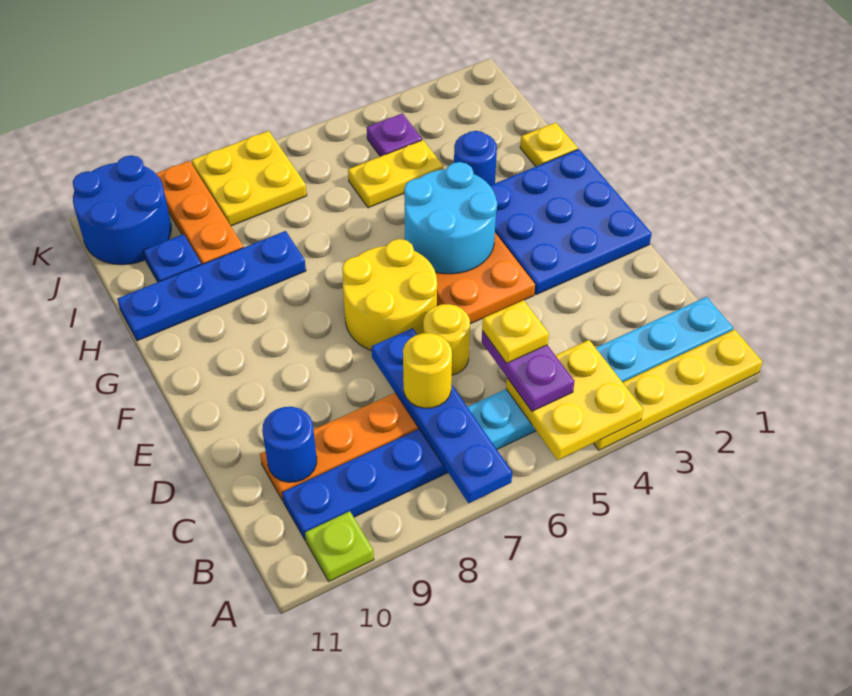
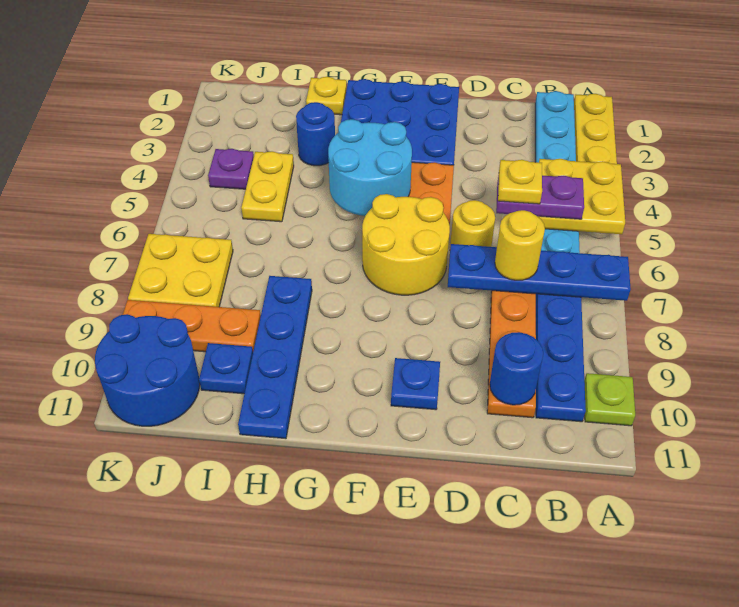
none -> blue 1x1 plate [391,358,440,410]

